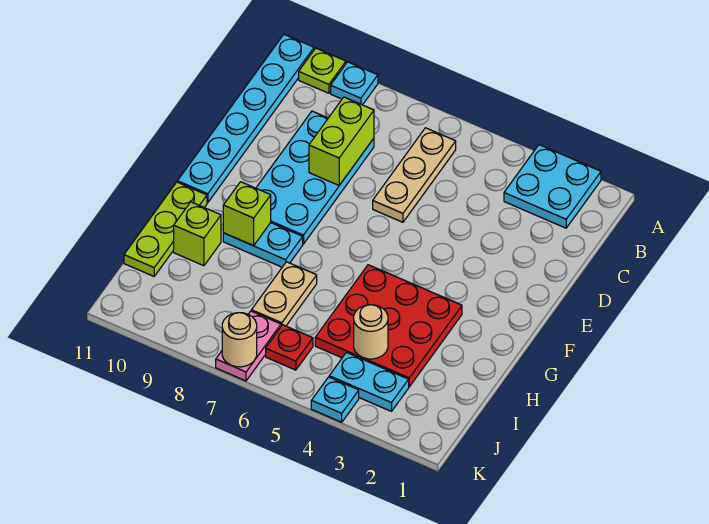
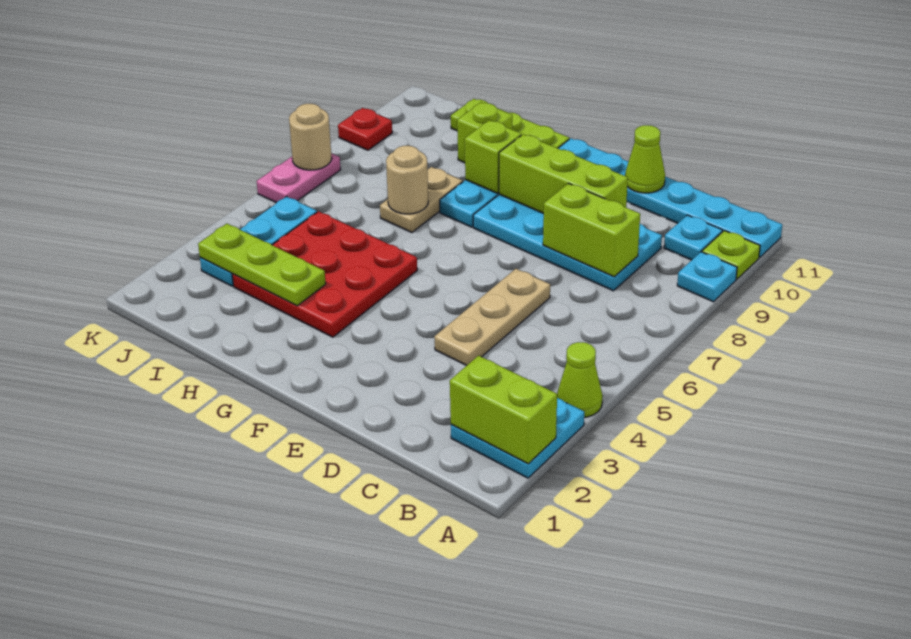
none -> lime 1x2 brick [450,356,557,464]
none -> lime 1x1 cone [557,342,603,417]
tan 1x3 plate [373,128,456,222] -> tan 1x3 plate turned to [434,269,550,366]
none -> lime 1x3 brick [499,134,628,214]
none -> lime 1x1 cone [625,125,665,193]
none -> lime 1x3 plate [198,224,326,306]
tan 1x2 plate [252,262,317,326] -> tan 1x2 plate turned to [380,167,463,233]
tan 1x1 round brick [354,305,388,359] -> tan 1x1 round brick moved to [386,146,428,214]
cyan 1x2 plate [329,352,409,411] -> cyan 1x3 plate [200,196,317,286]
red 1x1 plate [266,325,313,370] -> red 1x1 plate moved to [338,108,392,150]
pink 1x2 plate [216,311,281,381] -> pink 1x2 plate turned to [257,153,341,203]
cyan 1x1 plate [311,377,359,422] -> cyan 1x1 plate moved to [664,215,722,260]

